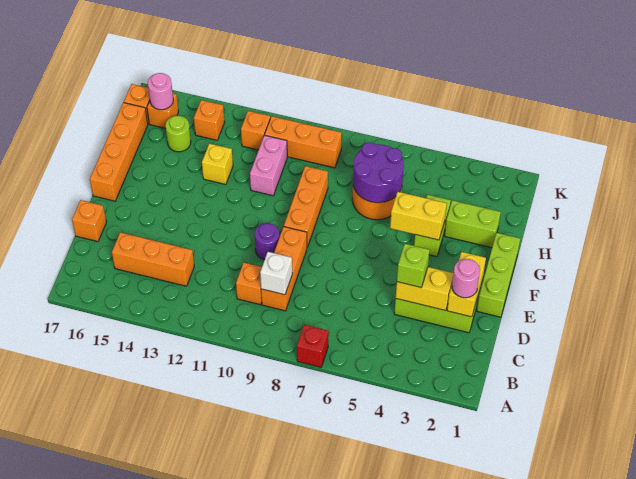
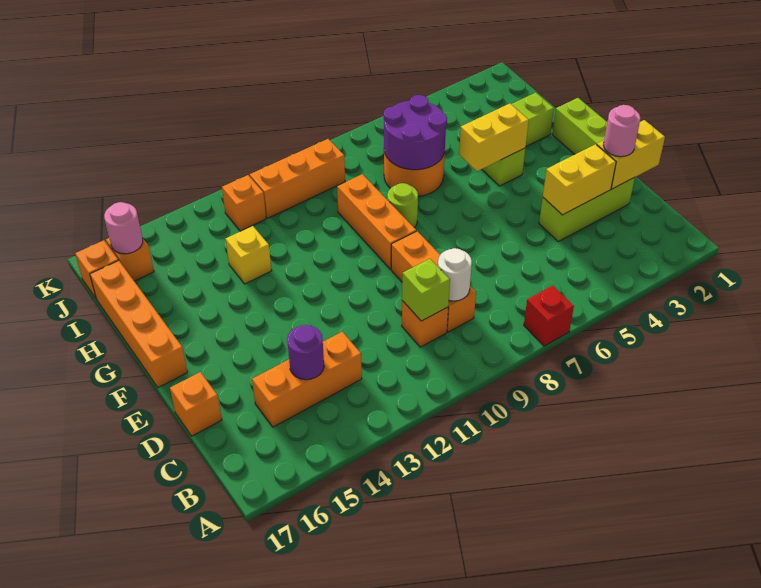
white 1x1 brick [260,252,292,295] -> white 1x1 round brick [438,248,472,301]
yellow 1x2 brick [447,252,486,317] -> yellow 1x2 brick turned to [597,120,665,189]
lime 1x1 brick [397,244,429,288] -> lime 1x1 brick moved to [402,259,450,321]
purple 1x1 round brick [255,223,279,260] -> purple 1x1 round brick moved to [287,325,324,380]
pink 1x2 brick [250,135,287,196] -> none
lime 1x1 round brick [165,116,191,152] -> lime 1x1 round brick moved to [387,183,418,228]
orange 1x1 brick [194,100,225,140] -> none

